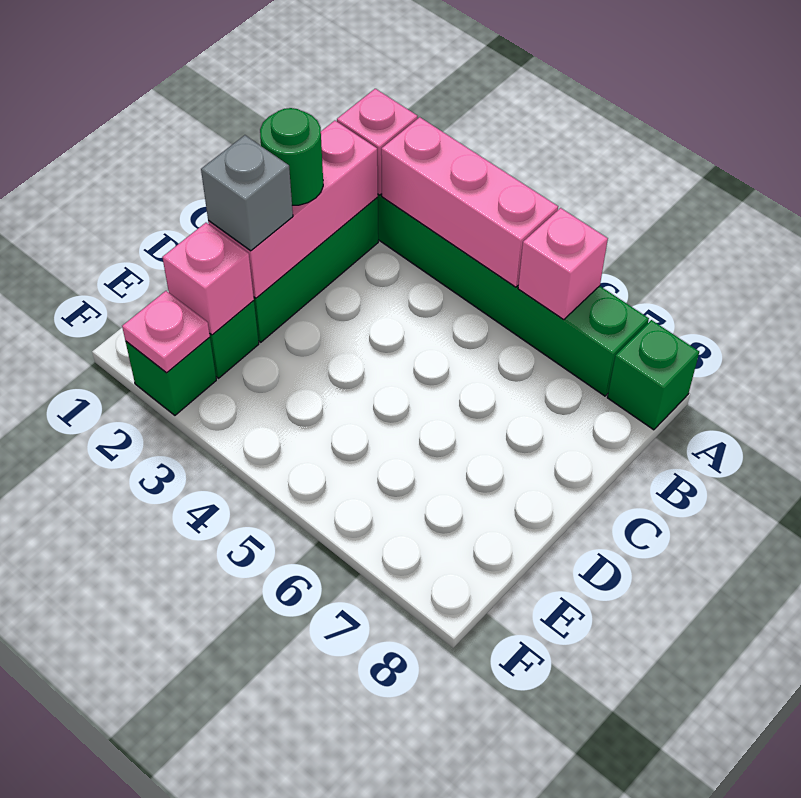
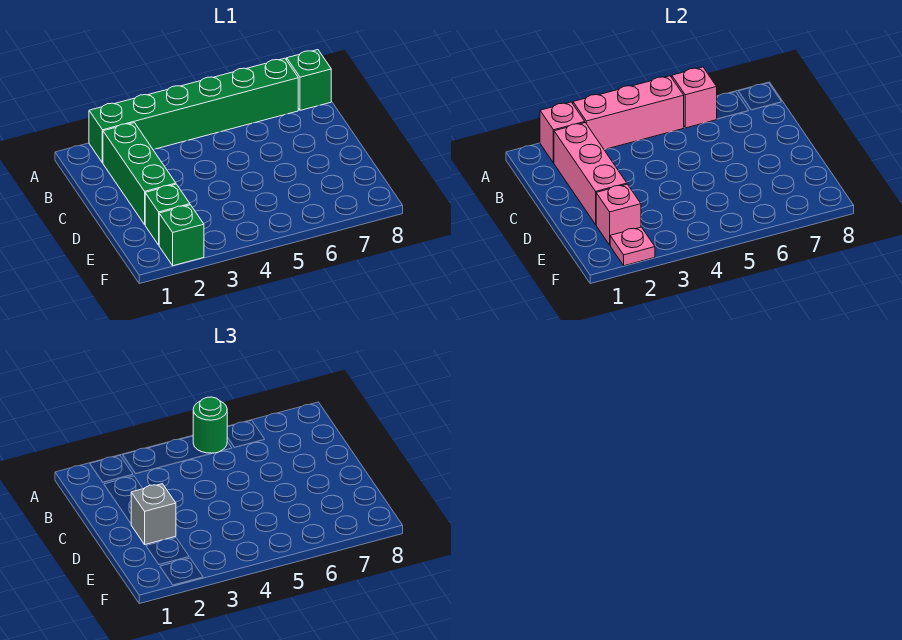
green 1x1 round brick [260,108,323,205] -> green 1x1 round brick moved to [193,397,228,453]

